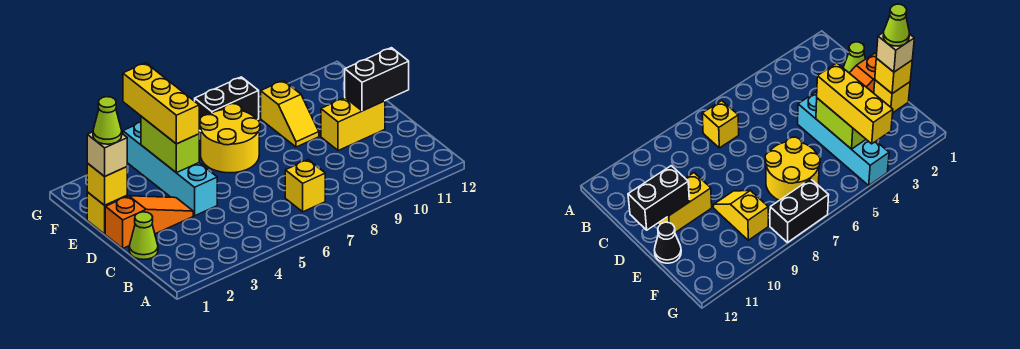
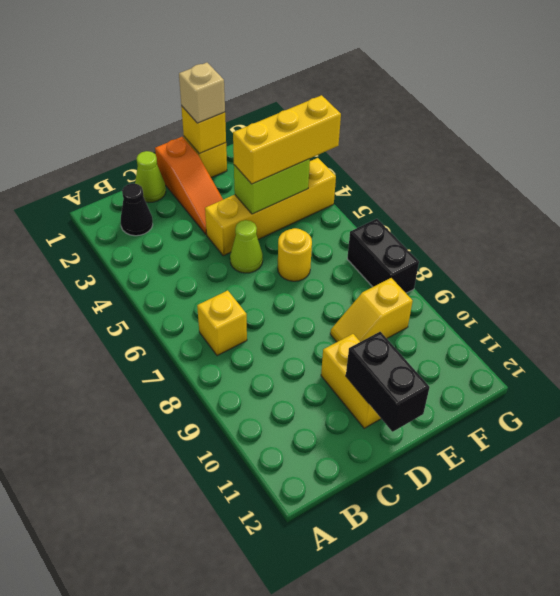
cyan 1x4 brick [123,122,217,216] -> yellow 1x4 brick [205,158,336,256]
lime 1x1 cone [93,97,122,144] -> lime 1x1 cone moved to [230,220,263,273]
yellow 2x2 round brick [200,104,260,173] -> yellow 1x1 round brick [278,228,312,281]
black 1x1 cone [654,222,681,263] -> black 1x1 cone moved to [121,184,153,236]

